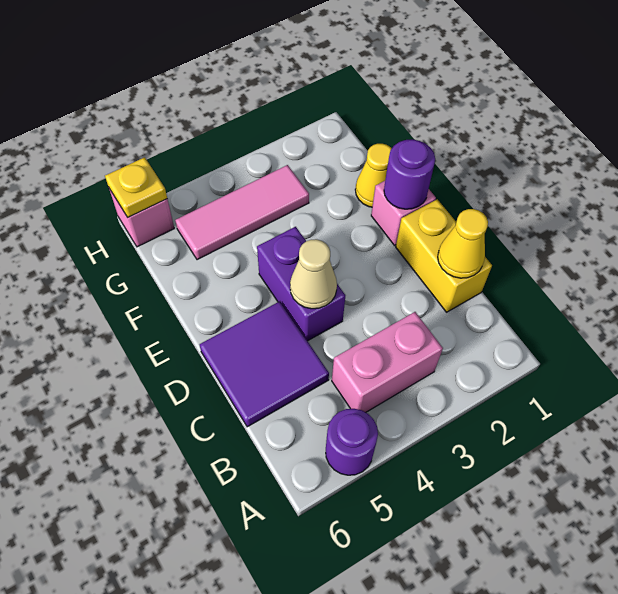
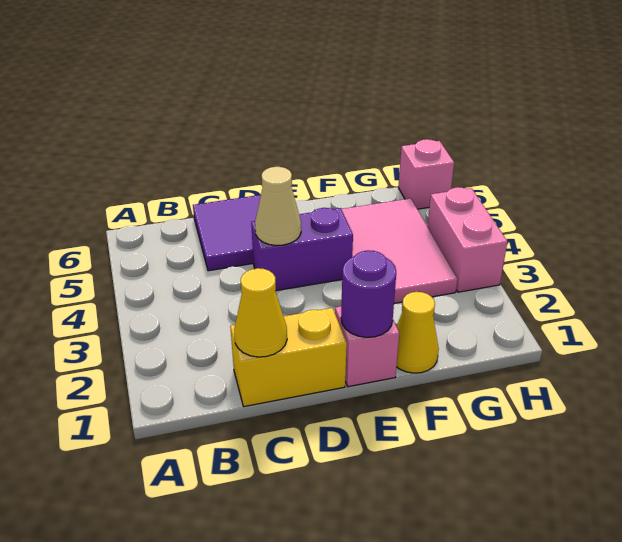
purple 1x1 round brick [326,409,378,475] -> none
pink 1x2 brick [332,312,443,412] -> pink 1x2 brick moved to [427,187,508,292]
pink 1x3 tile [175,165,309,260] -> pink 2x3 tile [341,198,458,303]
yellow 1x1 plate [105,157,167,217] -> none

